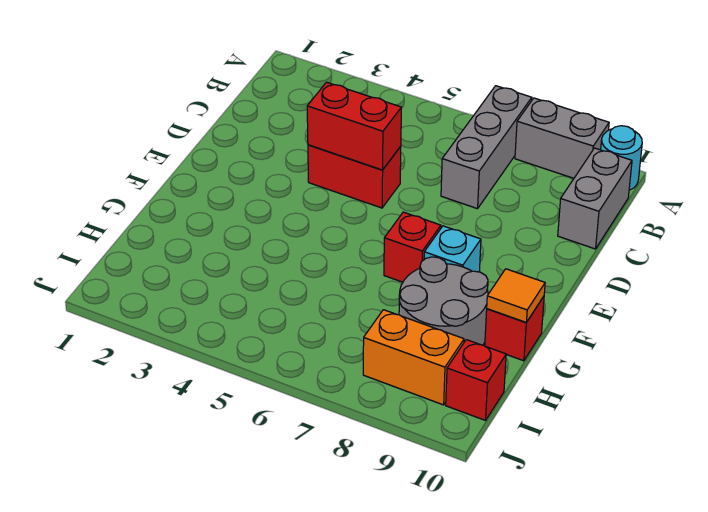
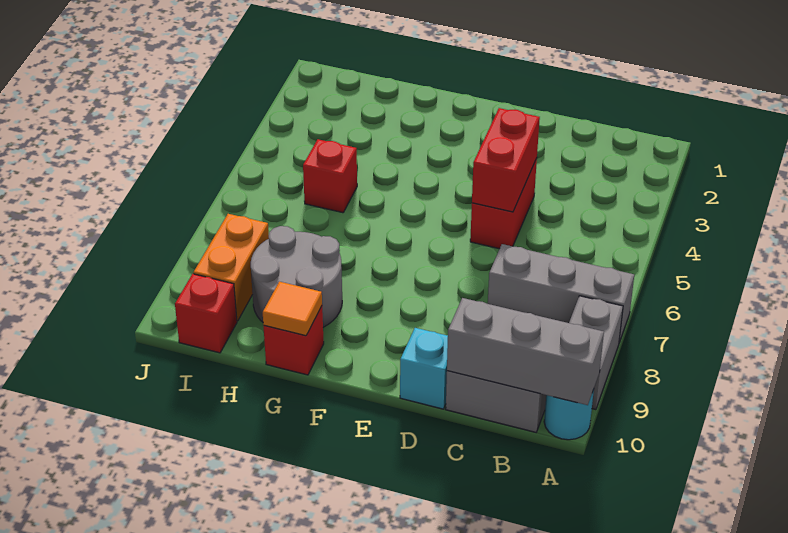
none -> grey 1x3 brick [447,298,604,405]
red 1x1 brick [384,212,441,282] -> red 1x1 brick moved to [303,139,357,213]
cyan 1x1 brick [424,226,481,272] -> cyan 1x1 brick moved to [400,328,448,409]

